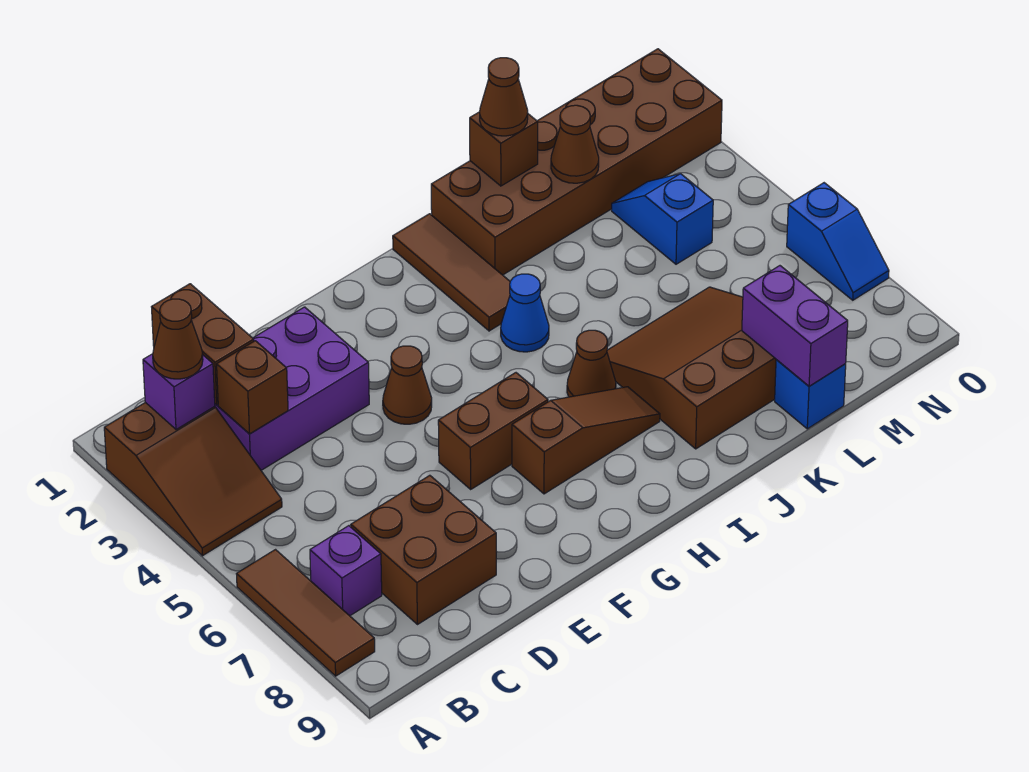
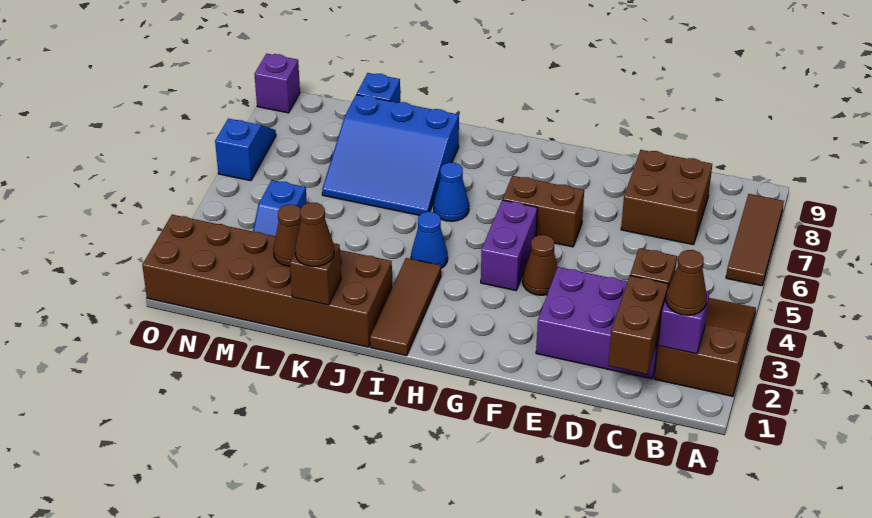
purple 1x1 brick [310,526,382,616] -> purple 1x1 brick moved to [254,54,300,113]
brown 1x3 slope [512,387,660,494] -> none
brown 1x1 cone [567,330,616,397] -> blue 1x1 cone [434,163,469,221]
brown 3x3 slope [607,287,776,449] -> blue 3x3 slope [322,95,459,215]
purple 1x2 brick [742,266,848,386] -> purple 1x2 brick moved to [481,200,537,290]

